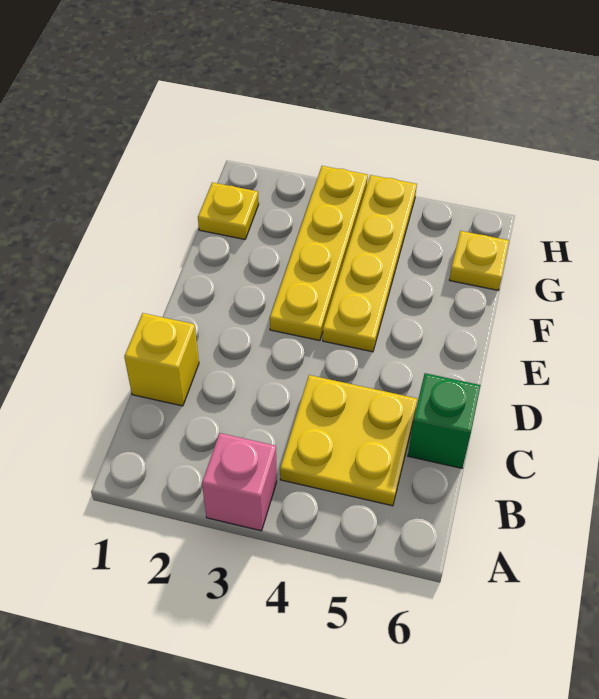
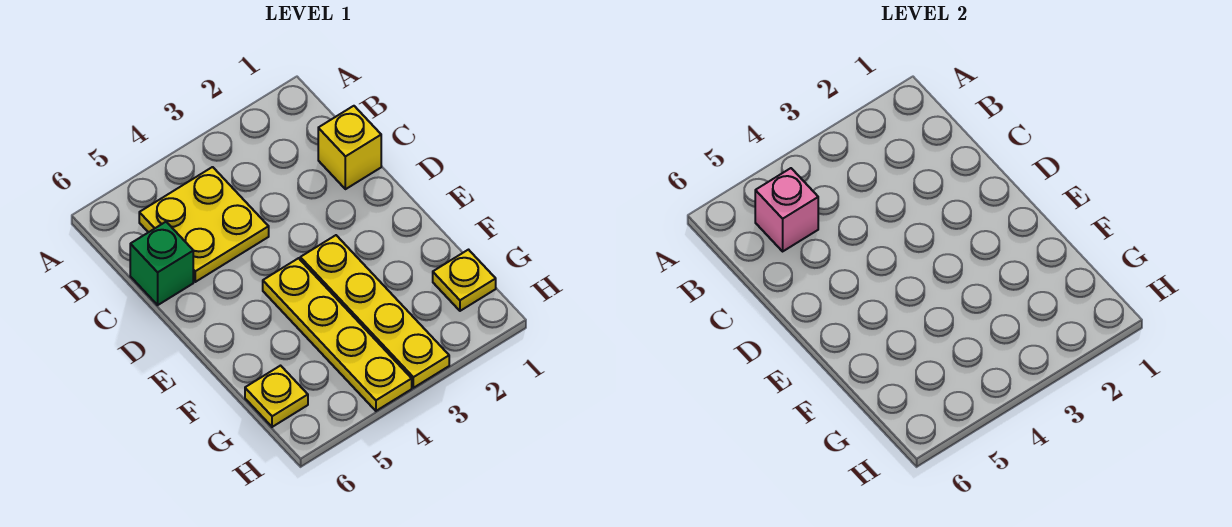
pink 1x1 brick [202,433,277,531] -> pink 1x1 brick moved to [755,168,818,251]

